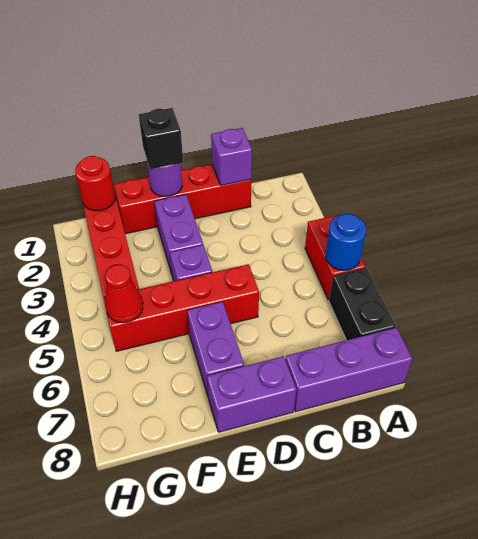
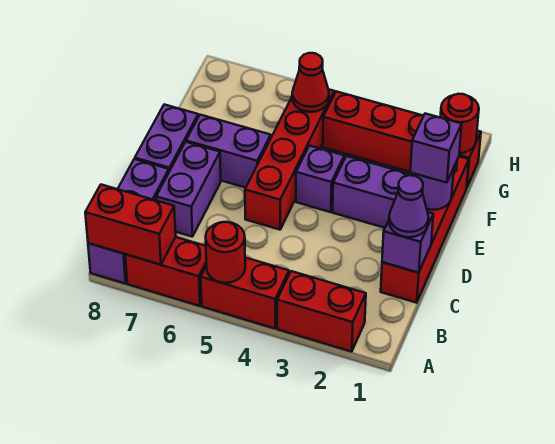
none -> red 1x2 brick [277,271,366,352]
blue 1x1 round brick [325,214,366,270] -> red 1x1 round brick [206,222,245,283]
black 1x2 brick [329,268,396,340] -> red 1x2 brick [125,237,206,306]
none -> red 1x2 brick [85,185,176,265]
none -> purple 1x1 cone [389,175,429,237]
none -> purple 1x2 brick [156,142,221,237]
black 1x1 brick [139,108,183,169] -> purple 1x1 brick [410,114,462,183]

